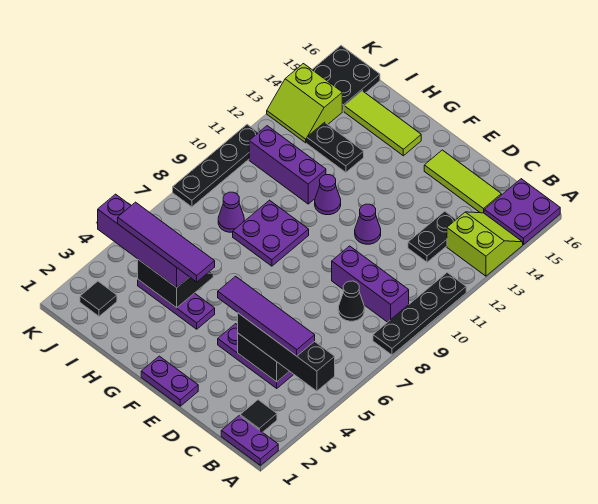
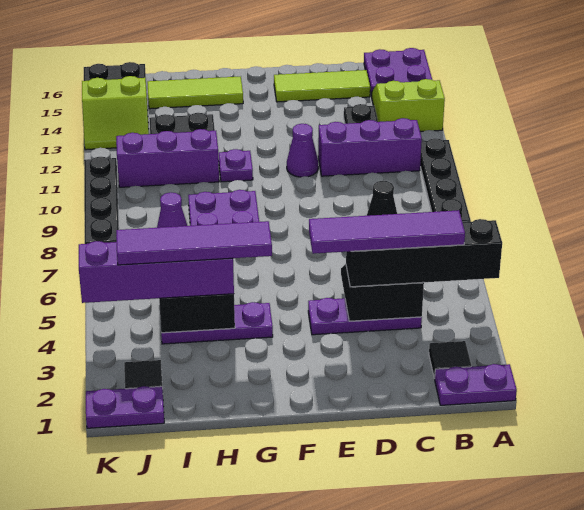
purple 1x3 brick [332,246,409,322] -> purple 1x3 brick moved to [318,118,422,176]
purple 1x2 plate [141,356,198,406] -> purple 1x2 plate moved to [86,386,164,428]
purple 1x1 cone [315,175,341,215] -> purple 1x1 plate [219,149,253,182]

